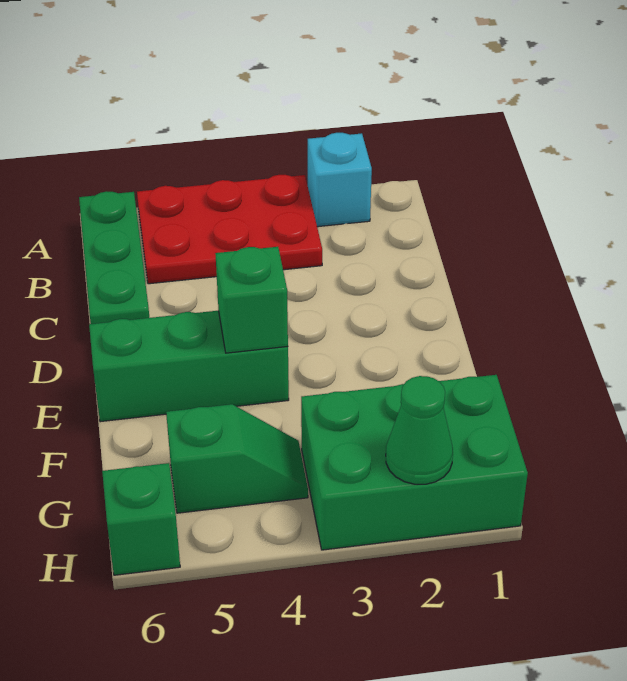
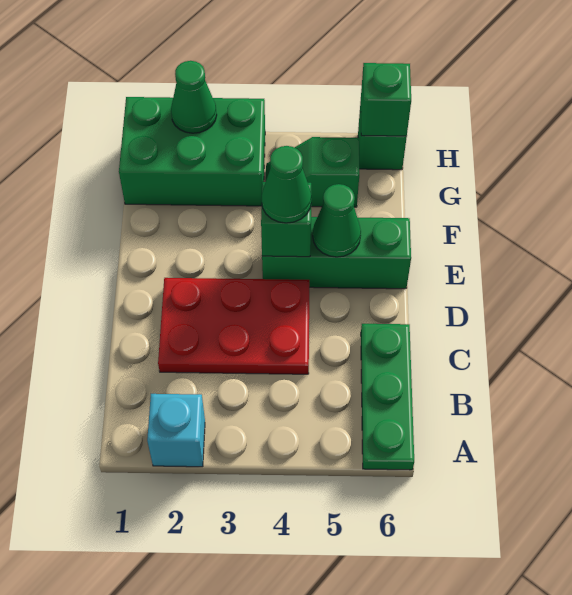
red 2x3 plate [137,175,322,284] -> red 2x3 plate moved to [158,278,309,374]
none -> green 1x1 cone [262,146,311,223]
none -> green 1x1 cone [313,184,361,257]
none -> green 1x1 brick [361,63,411,136]

